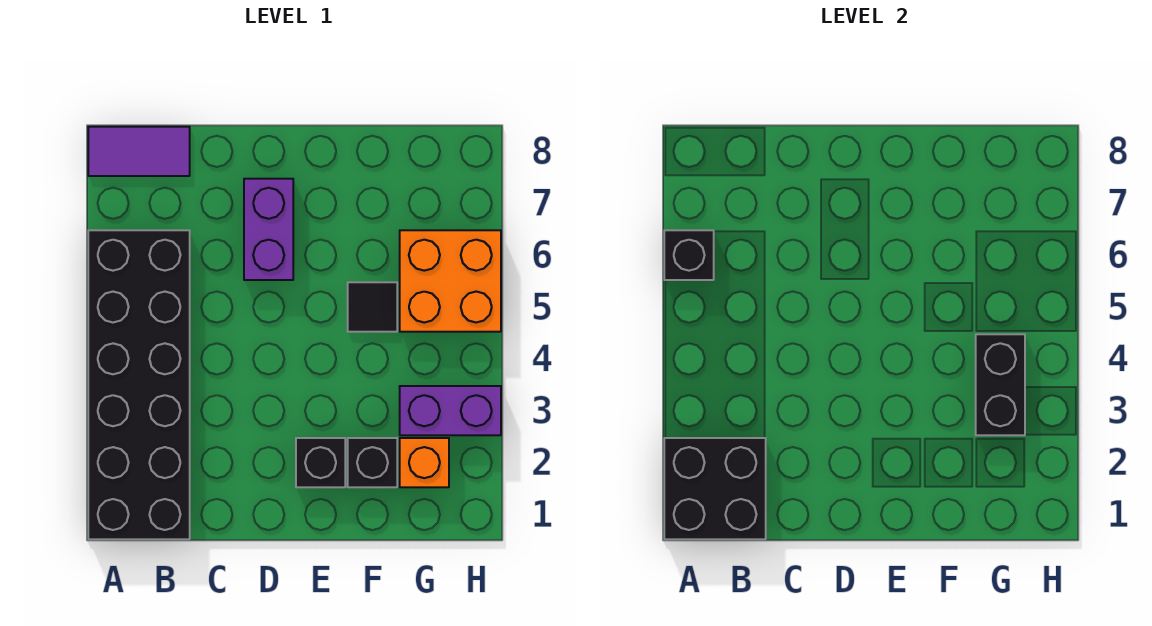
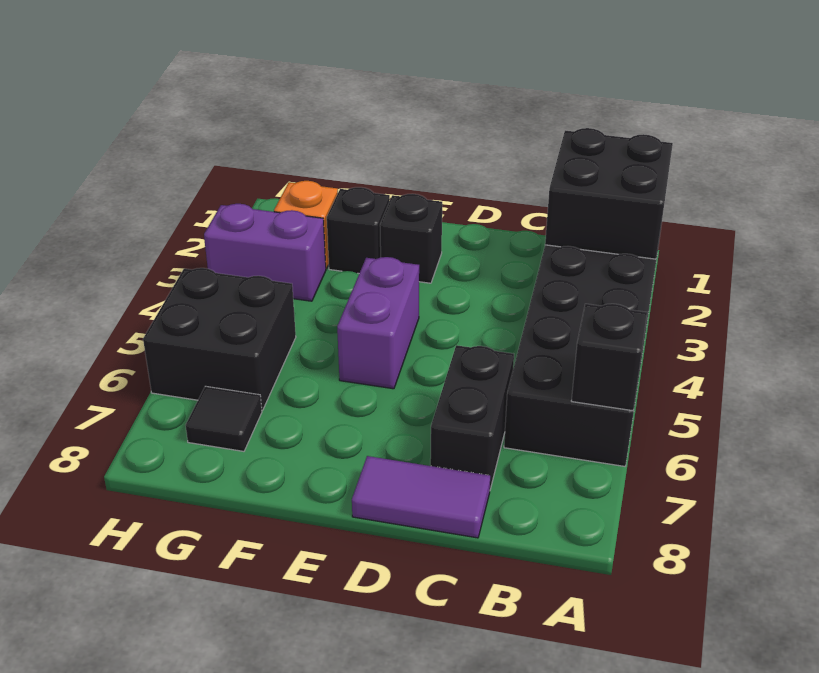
purple 1x2 tile [88,127,190,176] -> purple 1x2 tile moved to [352,456,490,538]
purple 1x2 brick [244,179,293,280] -> purple 1x2 brick moved to [337,257,419,389]
black 1x1 tile [348,282,397,332] -> black 1x1 tile moved to [185,386,262,451]
black 1x2 brick [976,334,1025,435] -> black 1x2 brick moved to [430,345,514,489]
orange 2x2 brick [400,230,501,332] -> black 2x2 brick [143,268,296,410]

